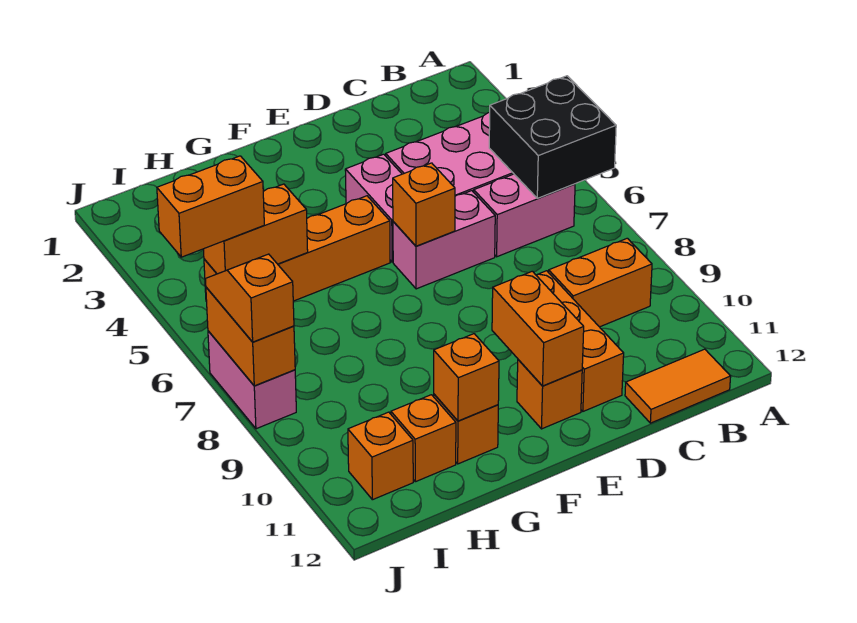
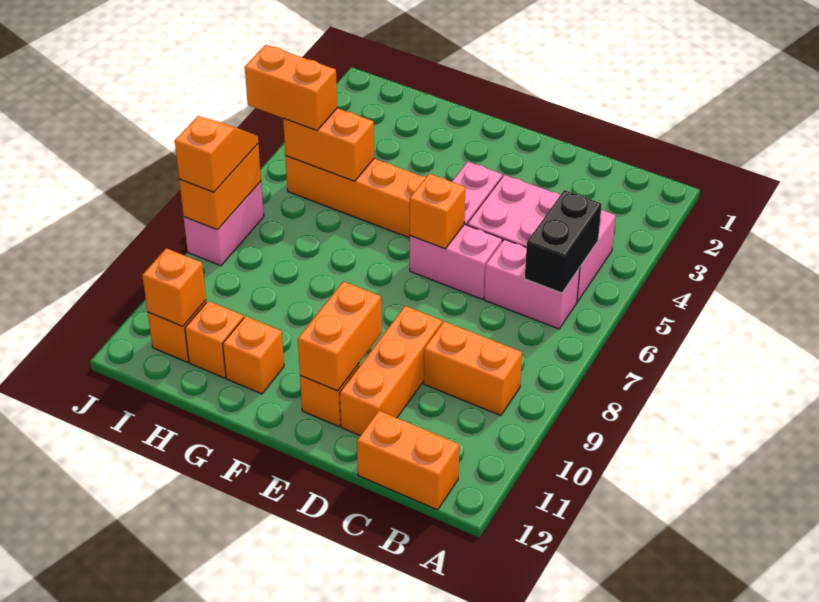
black 2x2 brick [489,76,616,198] -> black 1x2 brick [525,190,602,293]
orange 1x2 tile [625,349,731,423] -> orange 1x2 brick [357,411,459,510]
orange 1x1 brick [434,334,499,421] -> orange 1x1 brick moved to [142,248,206,326]

